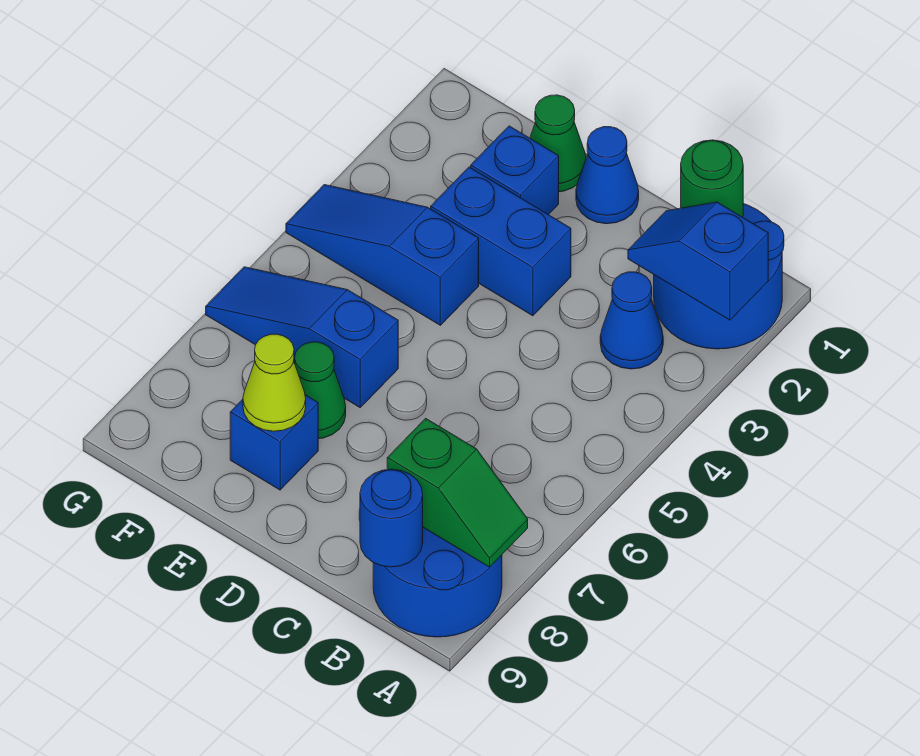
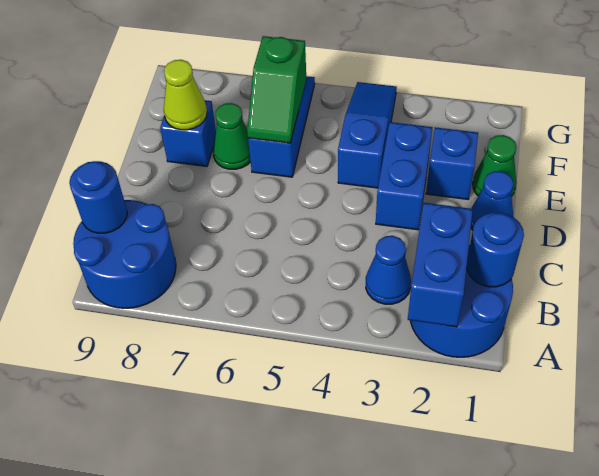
blue 1x2 slope [628,202,768,320] -> blue 1x2 brick [408,203,473,327]
green 1x2 slope [387,418,528,567] -> green 1x2 slope moved to [247,36,306,143]
green 1x1 round brick [681,140,743,217] -> blue 1x1 round brick [467,212,524,287]

